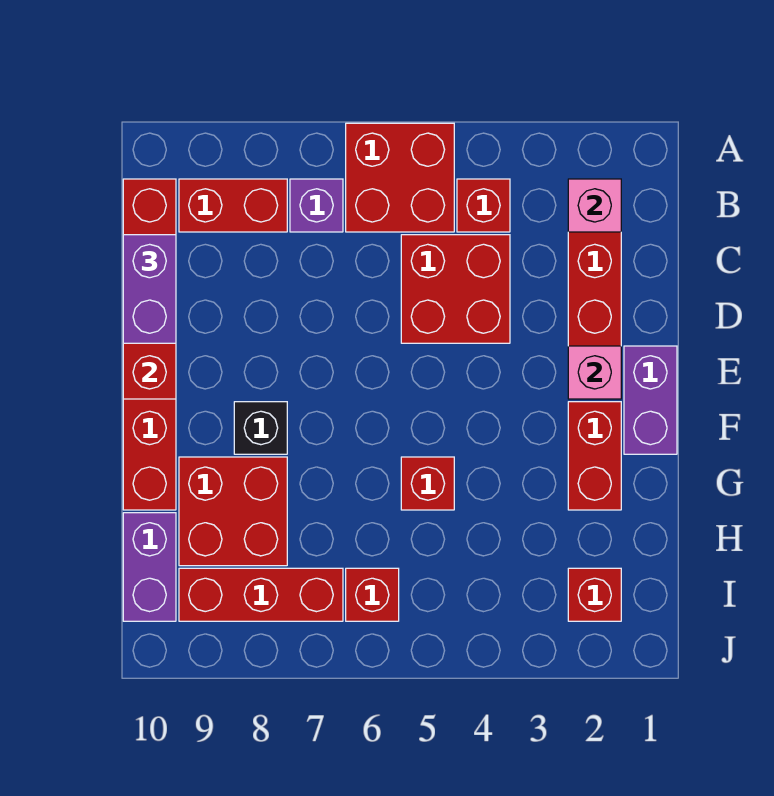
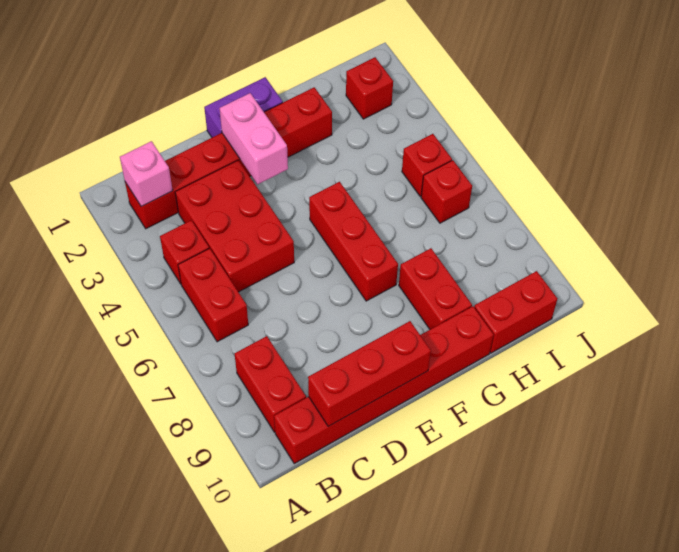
red 2x2 brick [346,123,454,232] -> red 1x2 brick [178,248,248,342]
purple 1x1 brick [290,179,343,232] -> none
red 2x2 brick [401,235,510,343] -> red 2x3 brick [175,160,294,292]
purple 1x2 brick [123,235,176,343] -> none
pink 1x1 brick [568,346,621,399] -> pink 1x2 brick [220,93,288,184]
black 1x1 brick [234,402,287,454] -> none
red 1x1 brick [401,457,454,510] -> red 1x1 brick moved to [402,134,452,196]
red 2x2 brick [179,457,287,566] -> red 1x2 brick [399,248,472,329]
purple 1x2 brick [123,513,176,621] -> red 1x2 brick [474,271,558,353]
red 1x3 brick [179,568,343,621] -> red 1x3 brick moved to [309,182,398,301]

